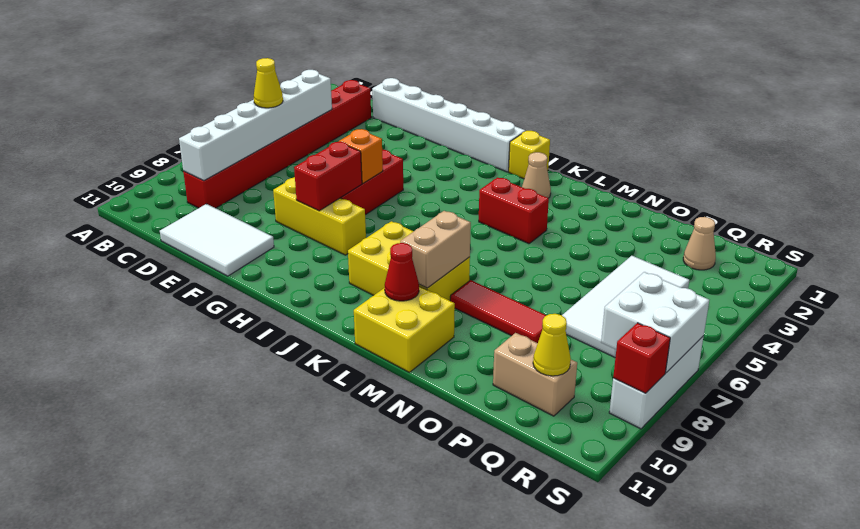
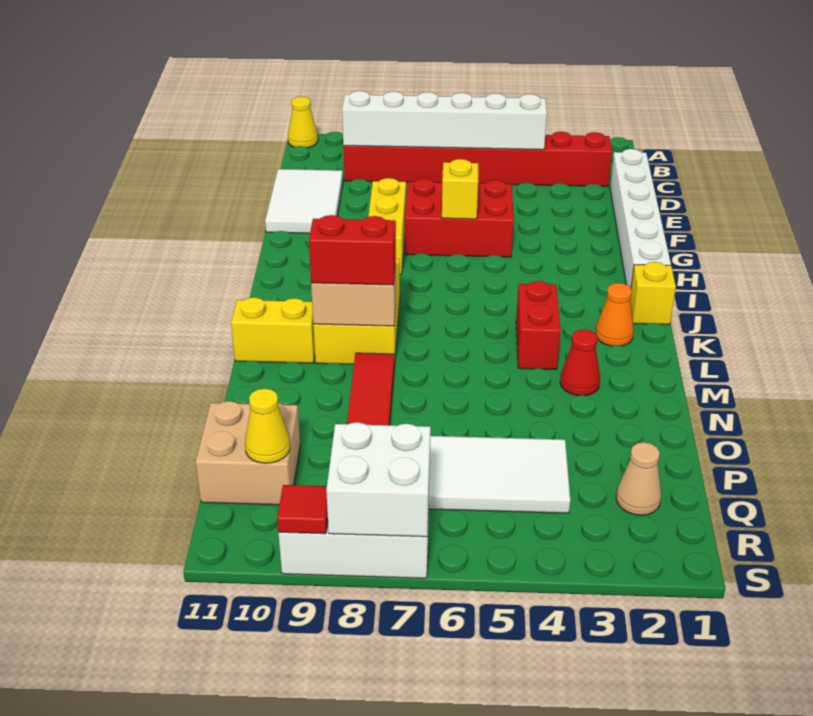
yellow 1x1 cone [254,58,283,108] -> yellow 1x1 cone moved to [288,97,318,148]
orange 1x1 brick [339,129,383,183] -> yellow 1x1 brick [442,159,478,219]
red 1x2 brick [294,142,362,211] -> red 1x2 brick moved to [309,215,396,285]
tan 1x1 cone [522,152,551,198] -> orange 1x1 cone [595,283,634,346]
yellow 2x2 brick [354,286,455,372] -> yellow 1x2 brick [231,297,315,363]
red 1x1 cone [385,243,419,301] -> red 1x1 cone moved to [560,330,600,396]
tan 1x2 brick [493,333,577,416] -> tan 2x2 brick [196,401,300,505]
red 1x1 brick [613,323,670,393] -> red 1x1 tile [277,485,328,534]

